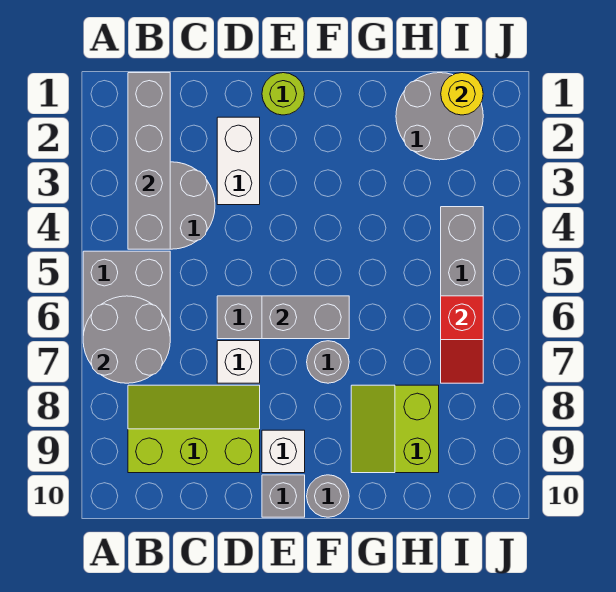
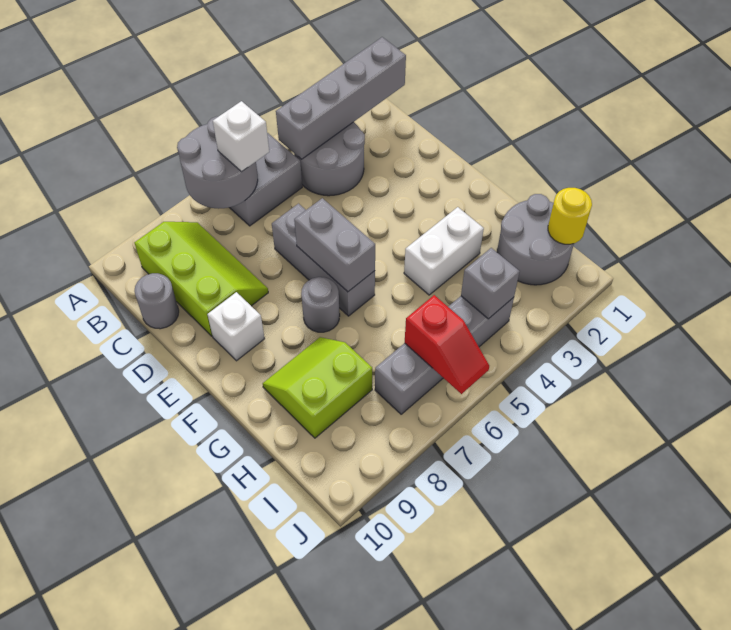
white 1x2 brick [217,117,260,205] -> white 1x2 brick moved to [404,207,484,295]
white 1x1 brick [217,341,260,383] -> white 1x1 brick moved to [213,101,269,172]
lime 1x1 round brick [262,73,304,115] -> none
grey 1x1 brick [262,475,305,517] -> grey 1x1 brick moved to [461,248,520,319]
grey 1x1 round brick [307,475,349,517] -> grey 1x1 round brick moved to [135,273,179,329]
red 1x2 slope [441,296,483,383] -> red 1x2 slope turned to [405,295,489,394]

